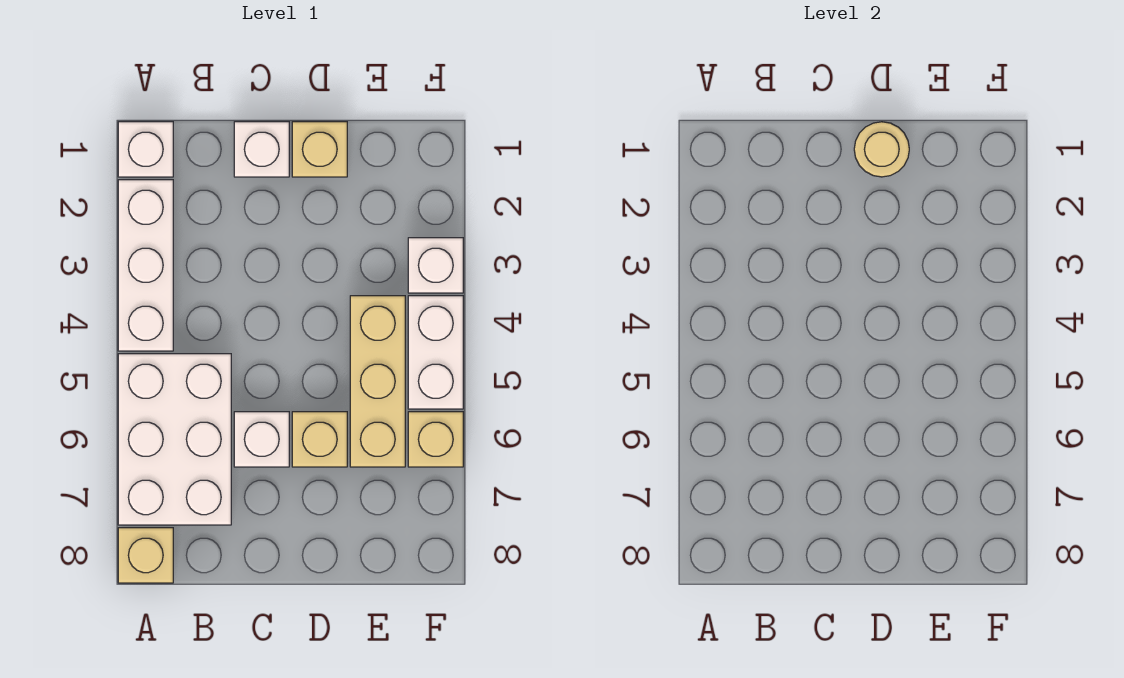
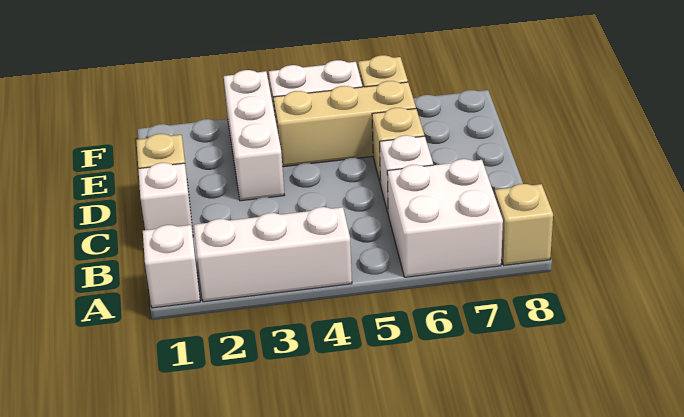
white 2x3 brick [118,354,231,525] -> white 2x2 brick [387,159,503,277]
tan 1x1 round brick [854,122,909,177] -> none
white 1x1 brick [408,238,463,293] -> white 1x3 brick [224,70,284,201]

